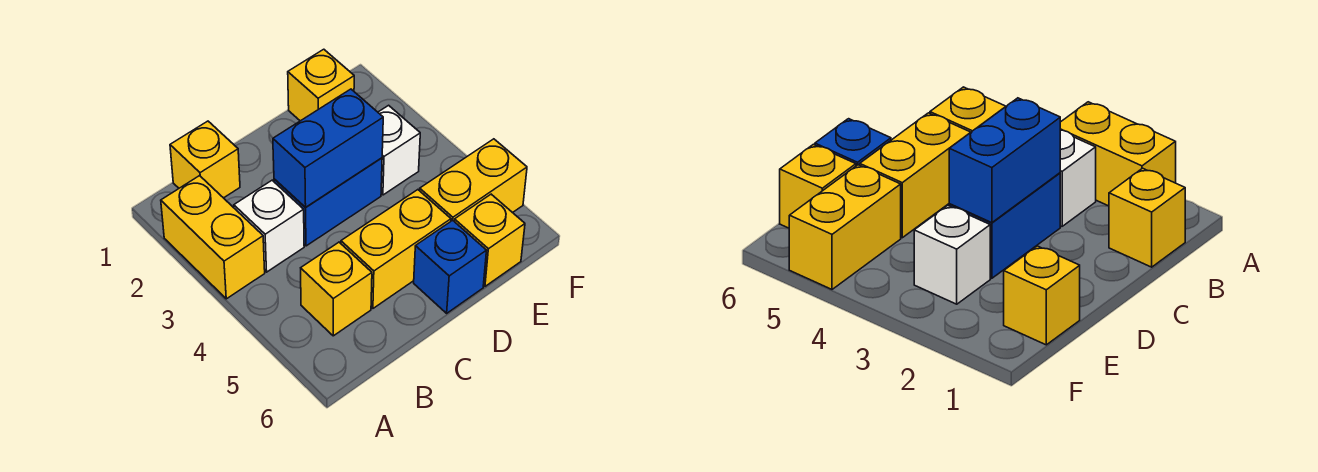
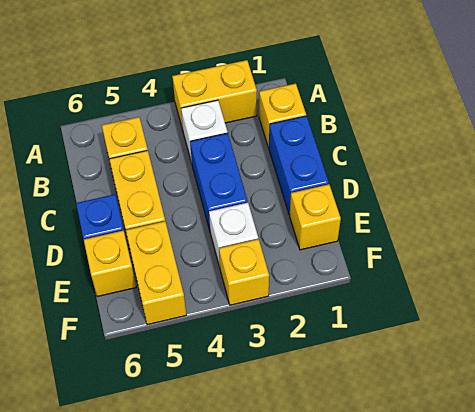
blue 1x2 brick [273,89,383,208] -> blue 1x2 brick moved to [269,116,329,215]
none -> yellow 1x1 brick [219,239,269,305]

